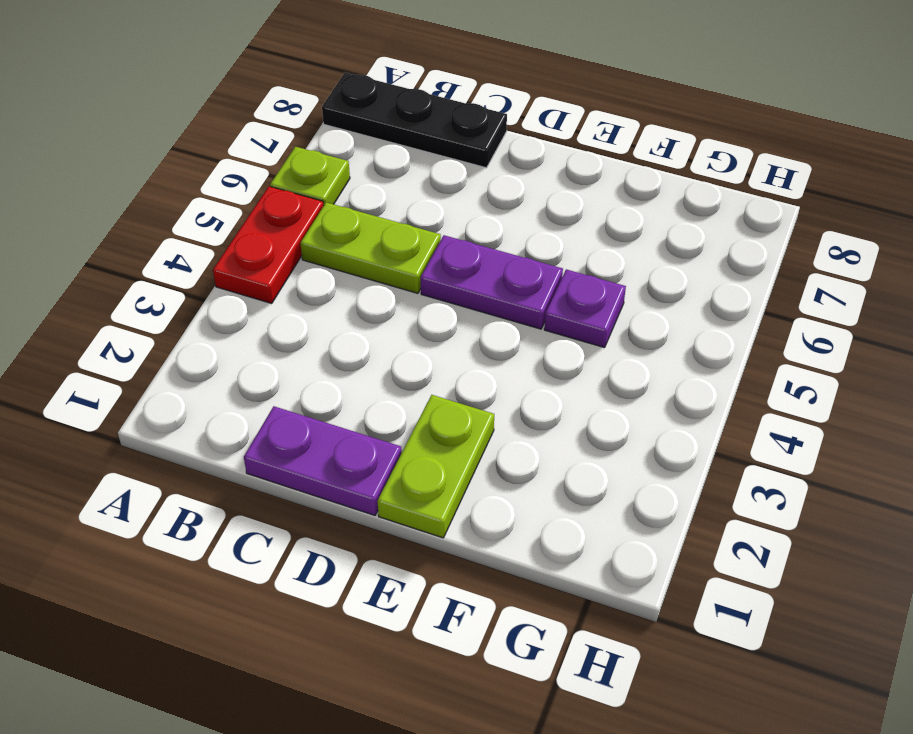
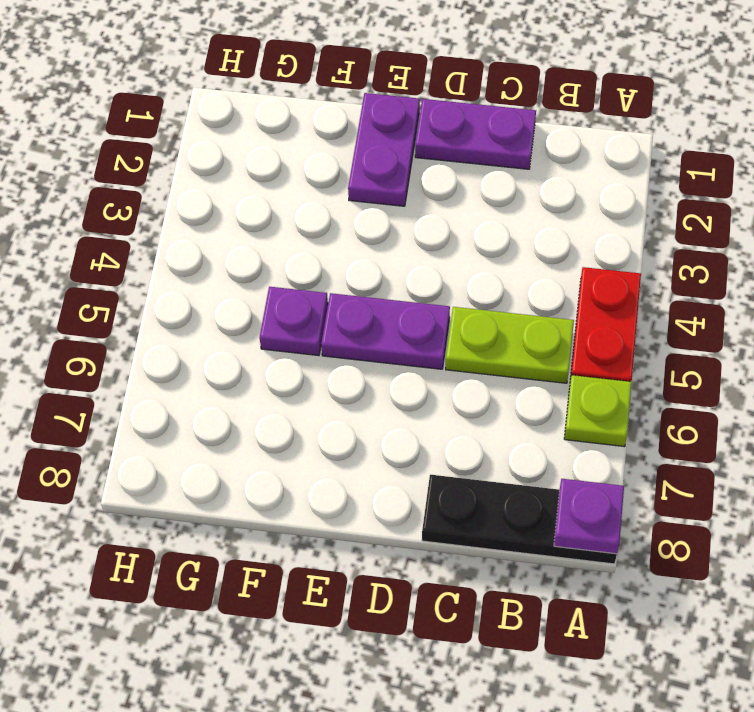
none -> purple 1x1 plate [554,479,624,554]
lime 1x2 plate [378,395,494,538] -> purple 1x2 plate [348,93,420,206]

